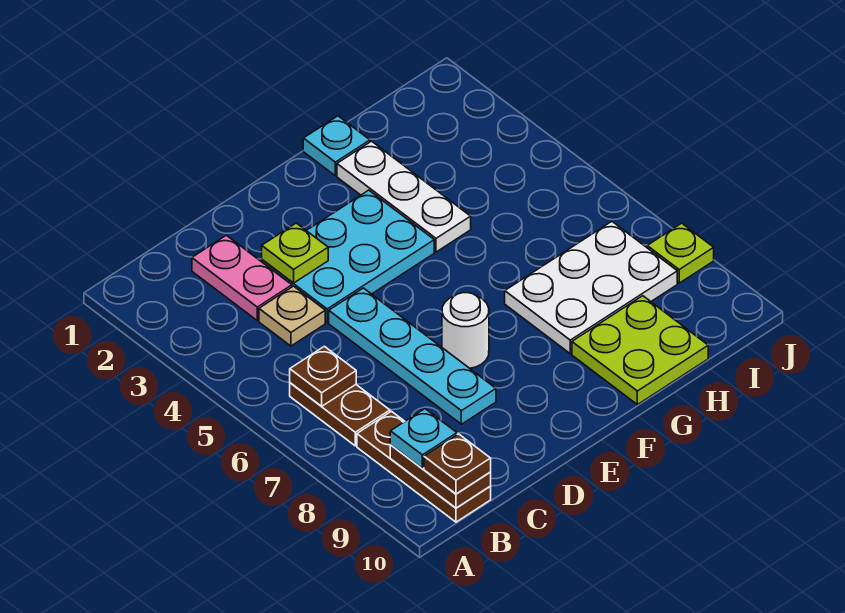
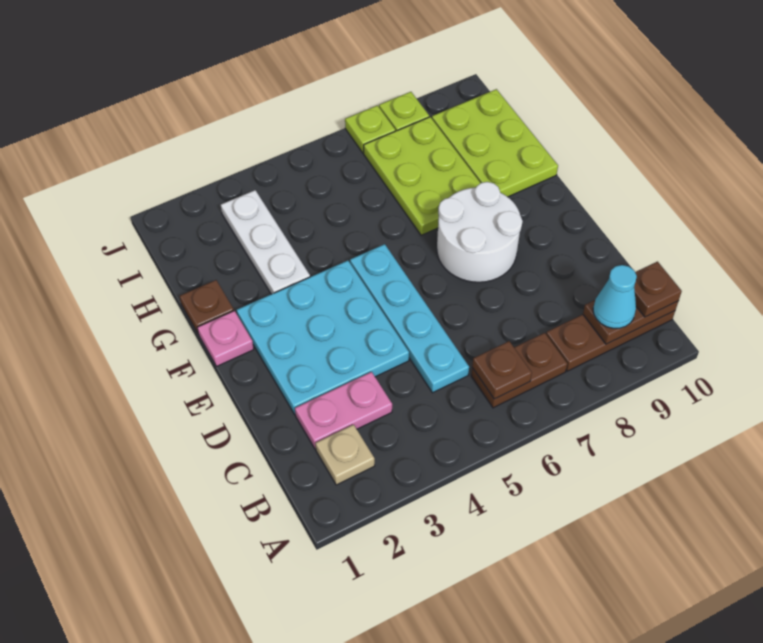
cyan 1x1 plate [390,409,457,468] -> cyan 1x1 cone [593,265,637,328]
tan 1x1 plate [259,286,325,346] -> tan 1x1 plate moved to [315,425,375,485]
cyan 2x3 plate [262,190,434,322] -> cyan 3x3 plate [237,261,409,414]
lime 1x1 plate [262,223,328,283] -> lime 1x1 plate moved to [345,105,395,153]
cyan 1x4 plate [329,288,496,424] -> cyan 1x4 plate turned to [350,244,469,393]
white 1x1 round brick [442,293,489,368] -> white 2x2 round brick [437,182,522,282]
none -> pink 1x1 plate [197,311,254,366]
cyan 1x1 plate [303,116,370,176] -> brown 1x1 plate [180,280,234,334]
white 1x3 plate [337,141,471,252] -> white 1x3 plate turned to [221,190,310,294]
white 2x3 plate [505,222,677,354] -> lime 2x3 plate [364,117,480,235]
lime 2x2 plate [572,296,708,405] -> lime 2x3 plate [432,89,558,197]

